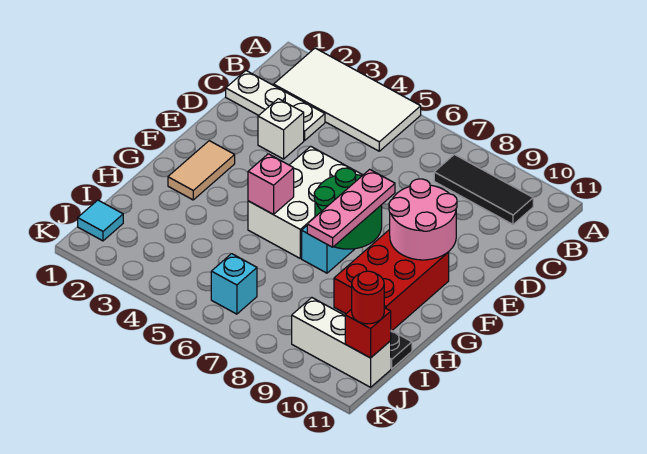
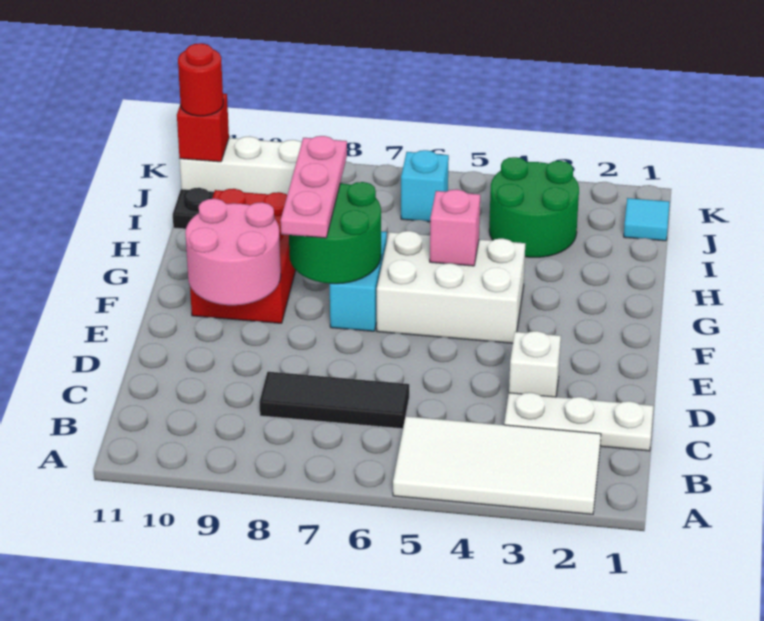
black 1x3 tile [434,154,533,224] -> black 1x3 tile moved to [260,372,409,429]
white 2x3 brick [248,146,363,258] -> white 2x3 brick turned to [377,231,525,343]
tan 1x2 tile [168,141,235,200] -> none
none -> green 2x2 round brick [489,157,579,257]

